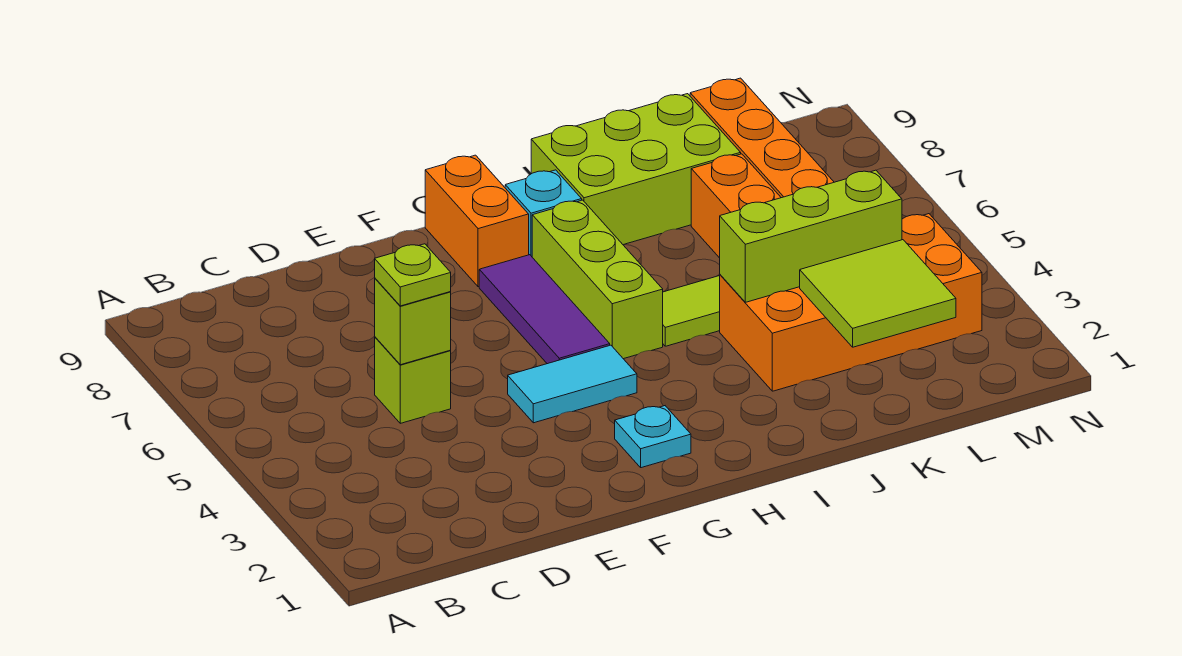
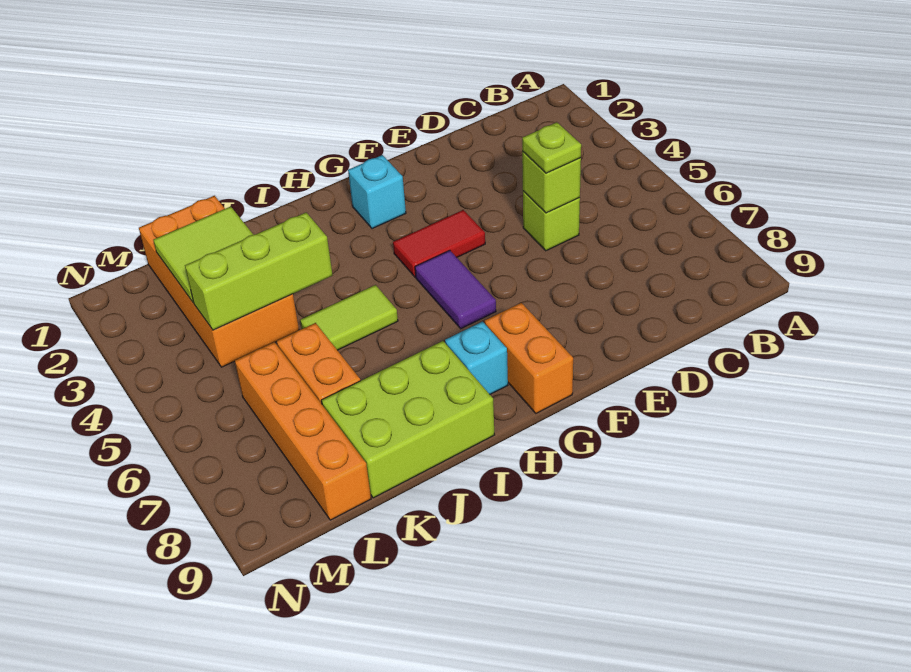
cyan 1x2 tile [508,345,637,423] -> red 1x2 tile [393,210,485,277]
cyan 1x1 plate [615,406,691,468] -> cyan 1x1 brick [348,155,406,229]
purple 1x3 tile [479,255,610,364] -> purple 1x2 tile [415,250,496,329]
lime 1x3 brick [532,200,663,359] -> none
orange 2x4 brick [720,214,982,391] -> orange 2x4 brick turned to [139,196,299,367]

